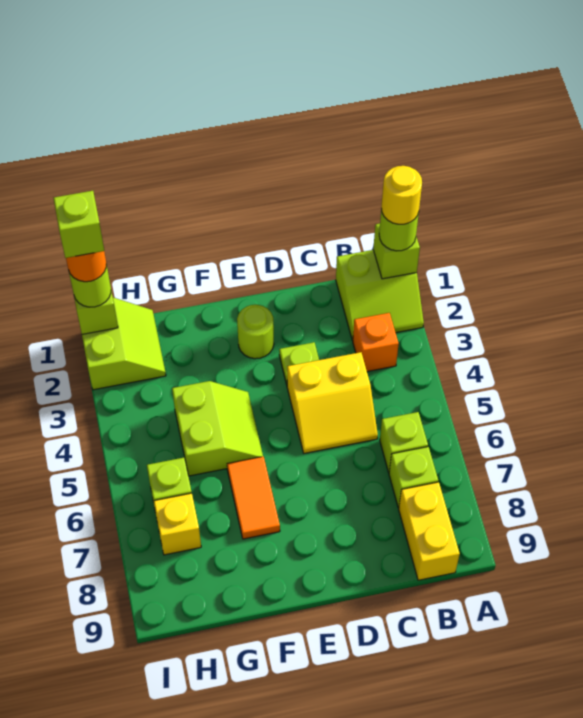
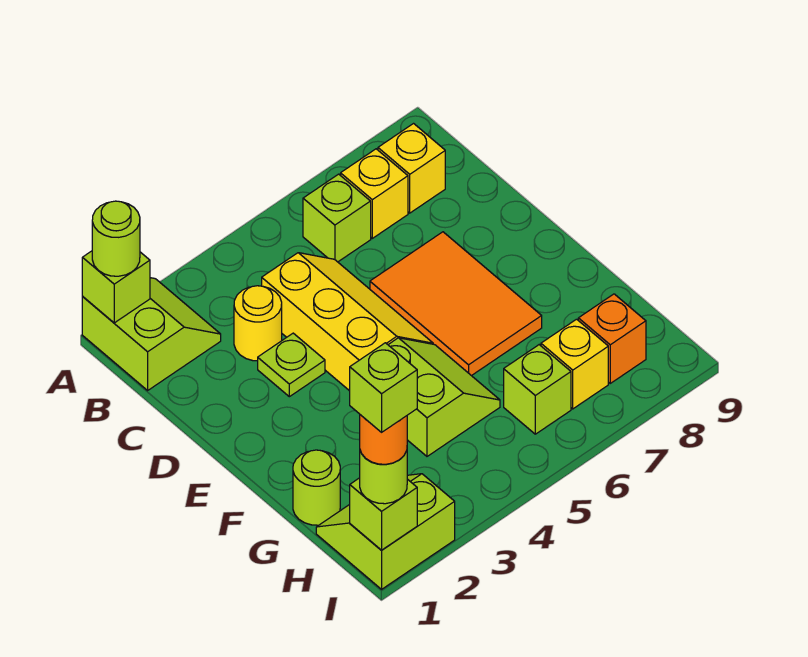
yellow 1x1 round brick [381,166,422,224] -> yellow 1x1 round brick moved to [234,286,282,361]
orange 1x1 brick [353,313,399,372] -> orange 1x1 brick moved to [578,294,646,383]
lime 1x1 brick [389,447,438,508] -> yellow 1x1 brick [341,149,408,238]
yellow 1x2 brick [399,482,460,580] -> yellow 1x1 brick [378,124,445,213]
yellow 2x2 slope [287,352,378,453] -> yellow 2x3 slope [262,253,433,391]
lime 1x1 round brick [237,305,274,359] -> lime 1x1 round brick moved to [293,450,340,525]
lime 2x2 slope [172,381,263,476] -> lime 2x2 slope turned to [388,338,500,456]
orange 1x2 tile [227,456,280,539] -> orange 2x3 tile [370,232,542,376]

